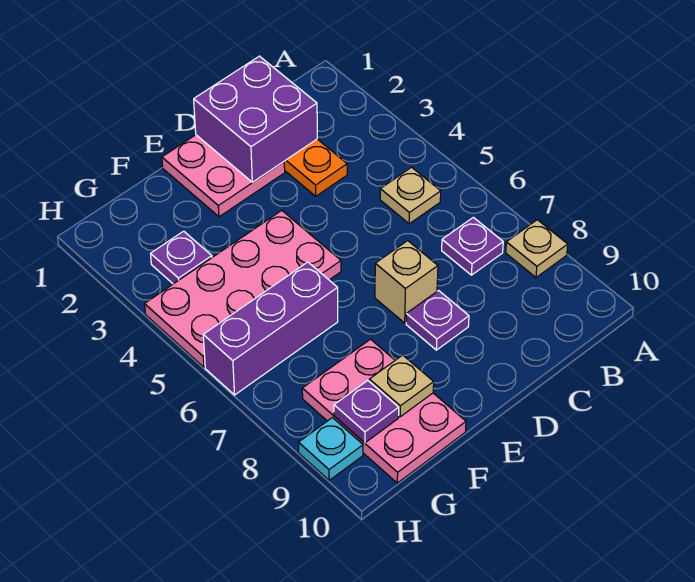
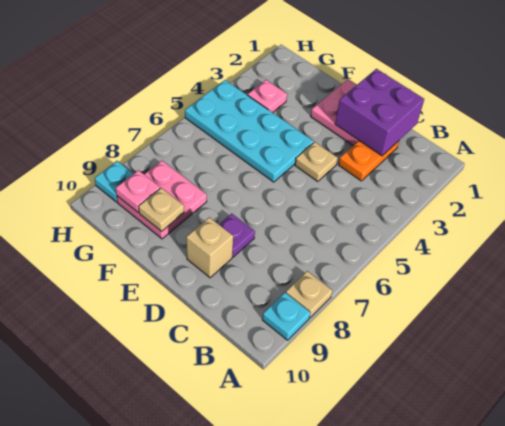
none -> cyan 1x1 plate [262,293,310,340]
tan 1x1 plate [380,167,441,224] -> tan 1x1 plate moved to [295,142,338,182]
purple 1x1 plate [442,217,503,275] -> none
tan 1x1 brick [375,241,438,323] -> tan 1x1 brick moved to [186,217,233,278]
pink 2x4 plate [145,211,341,367] -> cyan 2x4 plate [185,80,314,182]
purple 1x3 brick [203,262,338,395] -> none
pink 2x3 plate [302,339,466,483] -> pink 2x2 plate [117,161,207,239]
purple 1x1 plate [151,231,212,284] -> pink 1x1 plate [248,80,287,113]
purple 1x1 plate [334,380,399,443] -> pink 1x1 plate [116,170,160,212]

